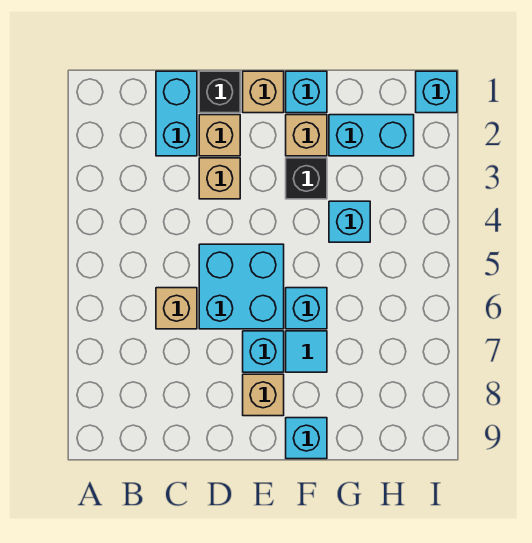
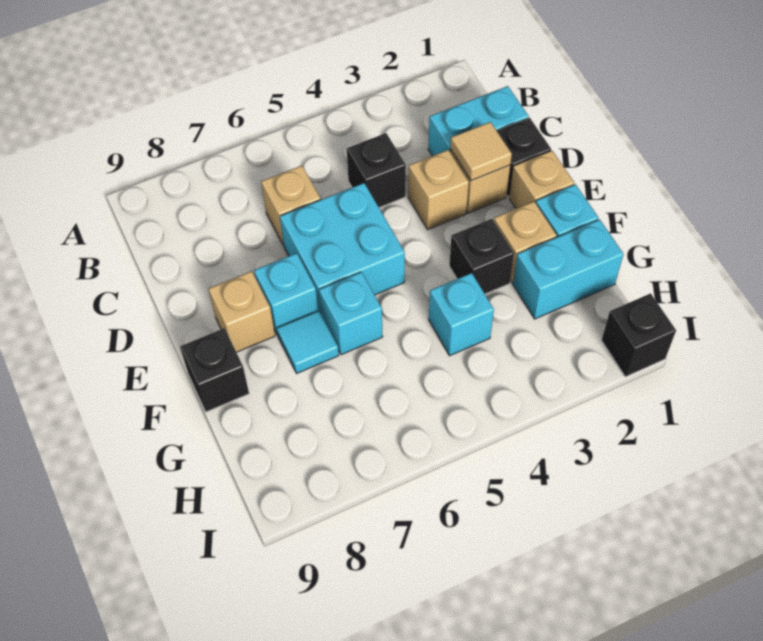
none -> black 1x1 brick [347,133,406,207]
none -> tan 1x1 tile [450,122,512,181]
cyan 1x1 brick [286,418,327,459] -> black 1x1 brick [180,328,249,412]
cyan 1x2 brick [329,115,414,156] -> cyan 1x2 brick turned to [513,220,623,319]
cyan 1x1 brick [416,71,457,113] -> black 1x1 brick [602,293,676,377]

